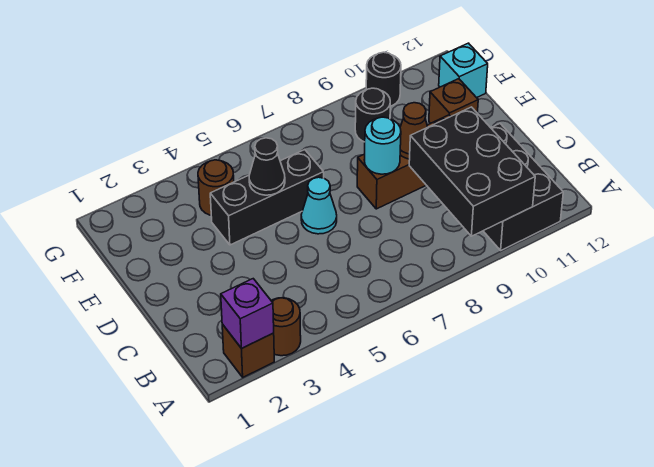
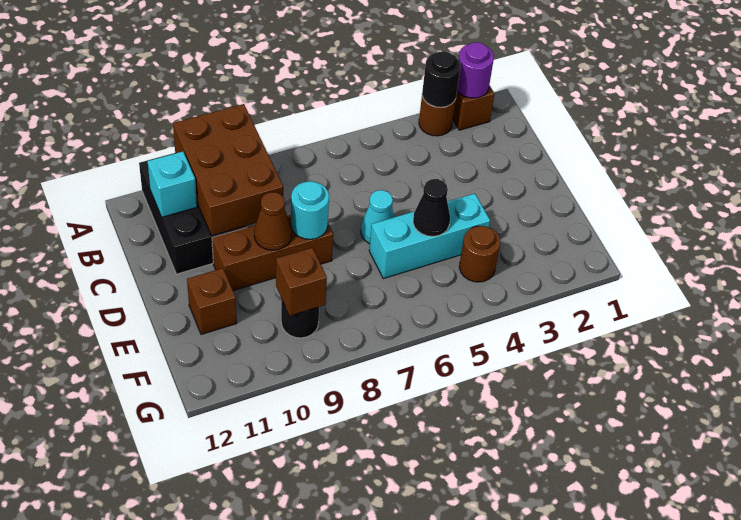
purple 1x1 brick [221,279,274,349] -> purple 1x1 round brick [457,42,494,98]
black 2x3 brick [409,107,535,236] -> brown 2x3 brick [173,104,283,236]
black 1x3 brick [210,150,324,245] -> cyan 1x3 brick [369,194,490,279]
none -> brown 1x1 brick [276,248,327,316]
cyan 1x1 brick [439,43,488,98] -> cyan 1x1 brick moved to [148,151,197,217]
black 1x1 round brick [366,52,401,106] -> black 1x1 round brick moved to [422,51,460,107]

